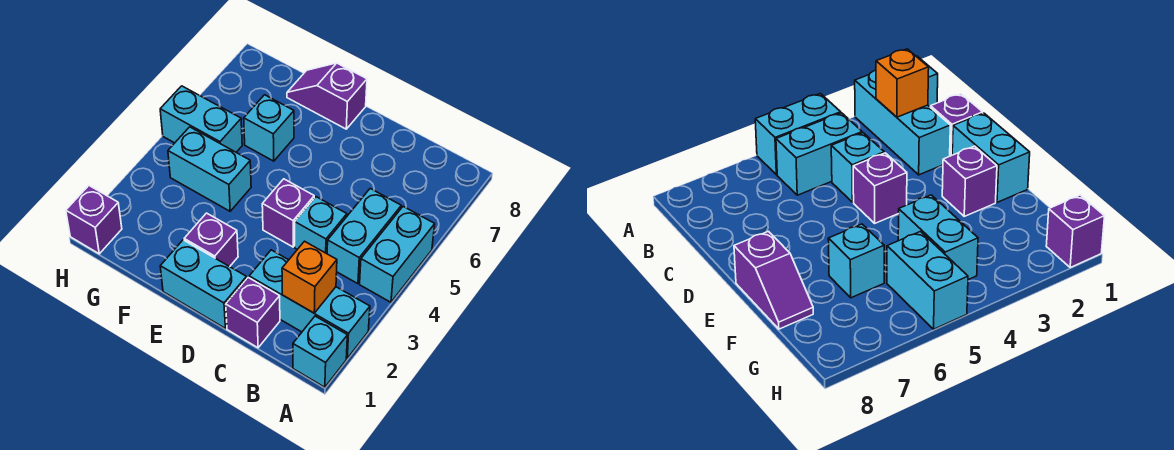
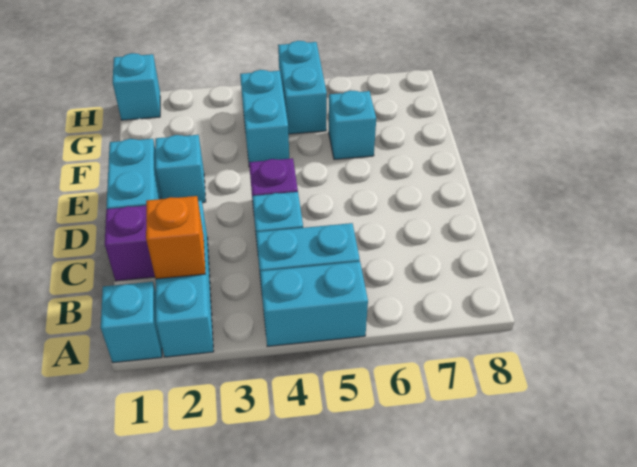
purple 1x1 brick [184,213,238,267] -> cyan 1x1 brick [155,135,206,203]
purple 1x2 slope [287,63,367,129] -> none
purple 1x1 brick [66,186,122,254] -> cyan 1x1 brick [113,53,160,120]

